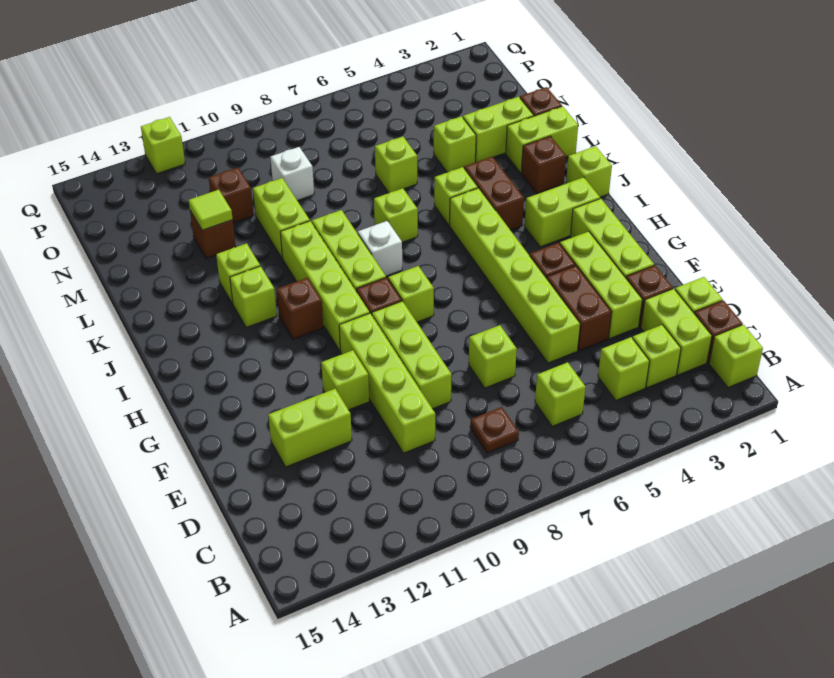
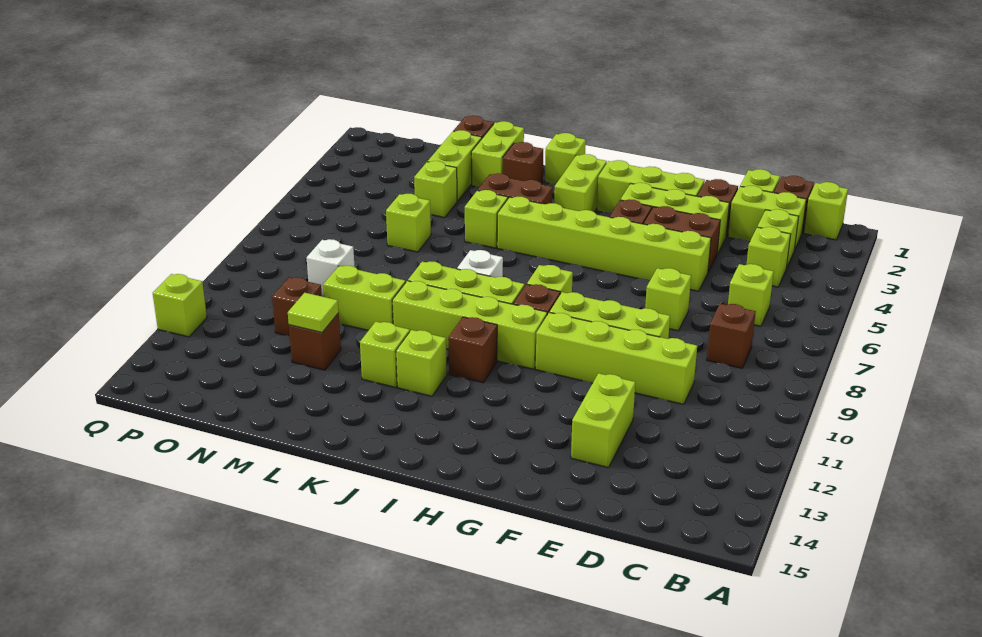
brown 1x1 plate [470,407,519,453] -> brown 1x1 brick [707,304,756,368]
lime 1x1 brick [321,350,369,410] -> none
lime 1x1 brick [374,188,418,242] -> none

